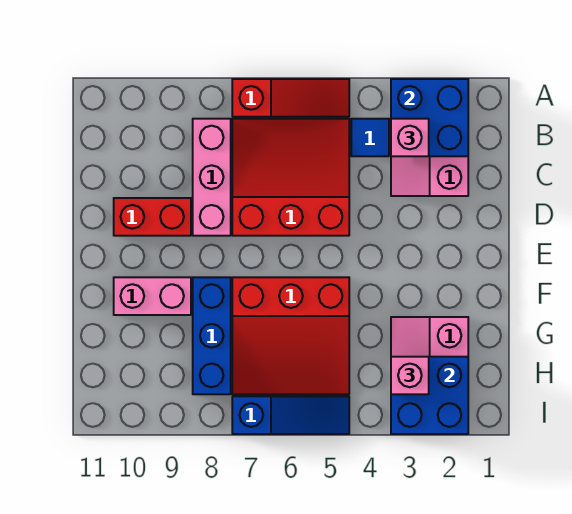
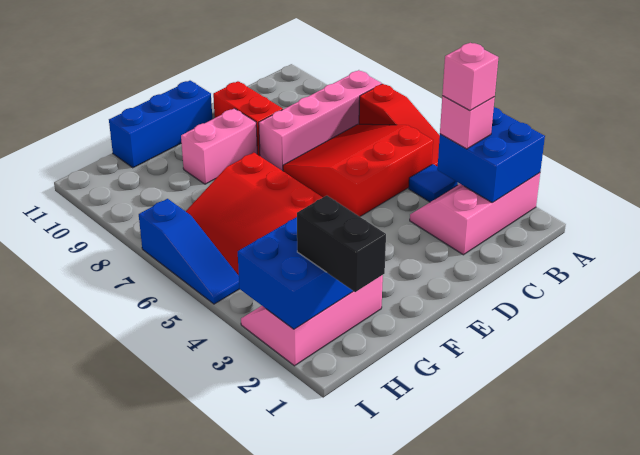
red 3x3 slope [232,119,349,236] -> red 3x3 slope turned to [283,124,433,217]
pink 1x3 brick [193,119,231,236] -> pink 1x4 brick [259,70,382,171]
blue 1x3 brick [193,277,231,394] -> blue 1x3 brick moved to [109,81,212,168]
pink 1x2 brick [114,277,191,315] -> pink 1x2 brick turned to [181,108,257,184]
none -> black 1x2 brick [297,196,386,292]
pink 1x1 brick [391,357,429,394] -> pink 1x1 brick moved to [442,43,498,111]

